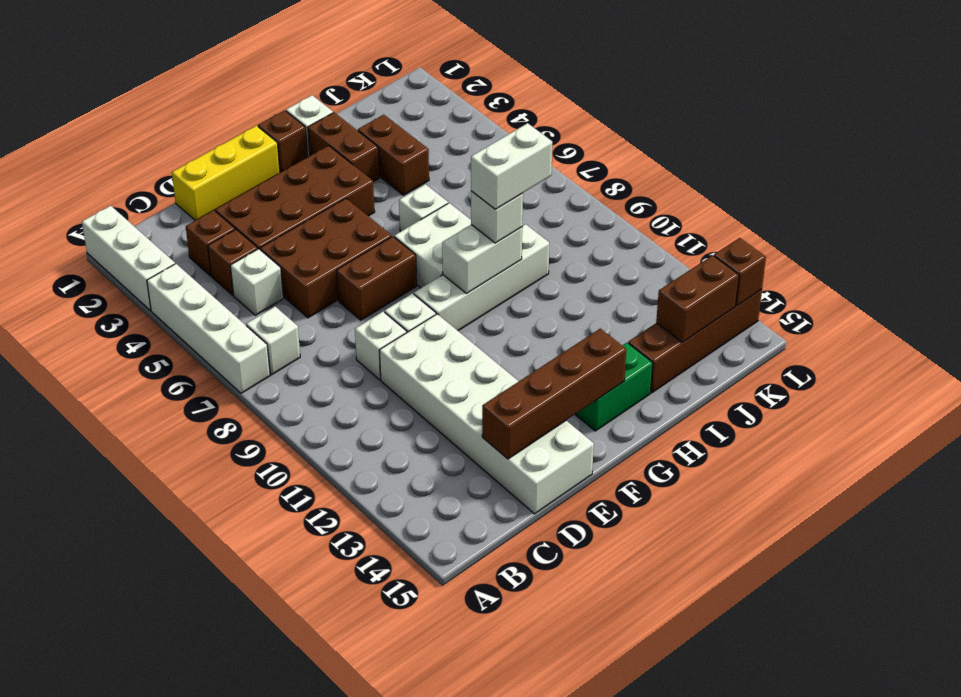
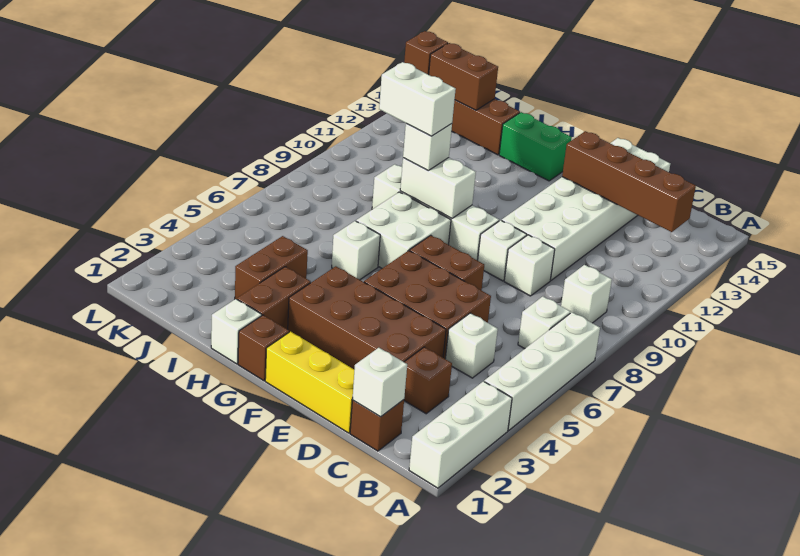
none -> white 1x1 brick [561,265,612,323]
none -> white 1x1 brick [352,348,407,417]
brown 1x1 brick [208,230,258,295] -> brown 1x1 brick moved to [350,400,404,451]
brown 1x4 brick [482,328,626,459] -> brown 1x4 brick moved to [562,131,696,232]

